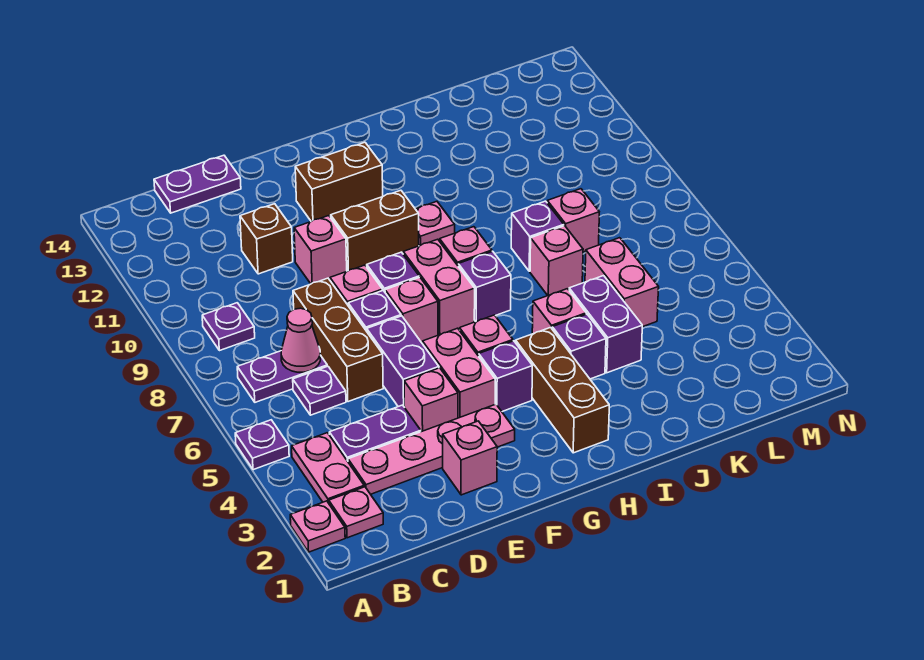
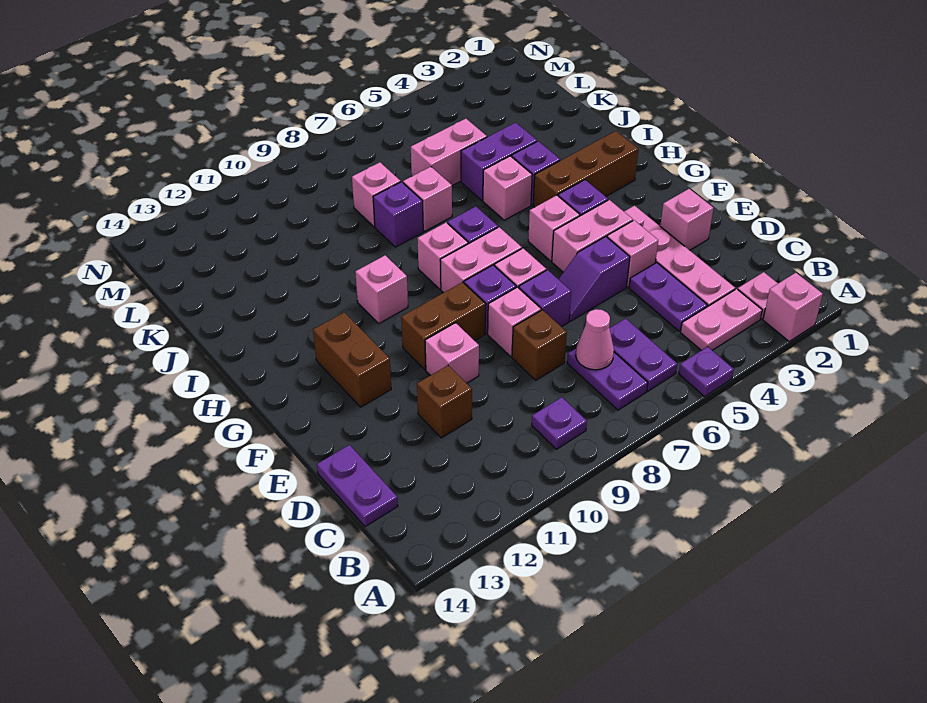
pink 1x1 plate [290,501,345,552] -> pink 1x1 brick [763,273,823,341]
purple 1x1 plate [293,366,346,415] -> purple 1x2 plate [609,318,677,391]
brown 1x3 brick [293,278,383,402] -> brown 1x1 brick [512,310,567,380]
purple 1x2 brick [367,316,439,407] -> purple 1x2 slope [558,237,630,321]
brown 1x2 brick [331,190,419,271] -> brown 1x2 brick turned to [401,282,486,370]
pink 1x1 plate [416,201,455,246] -> pink 1x1 brick [355,255,408,323]

